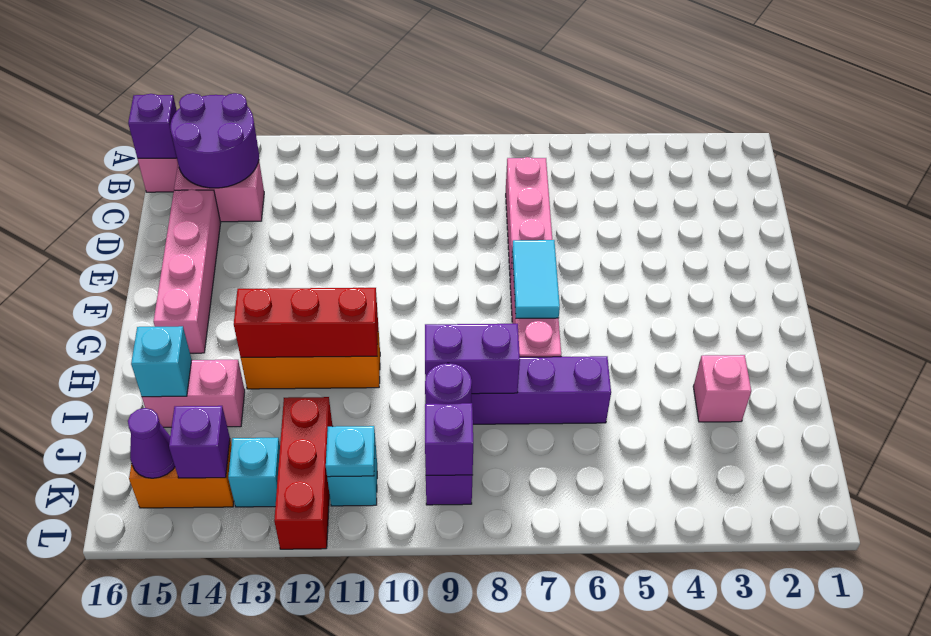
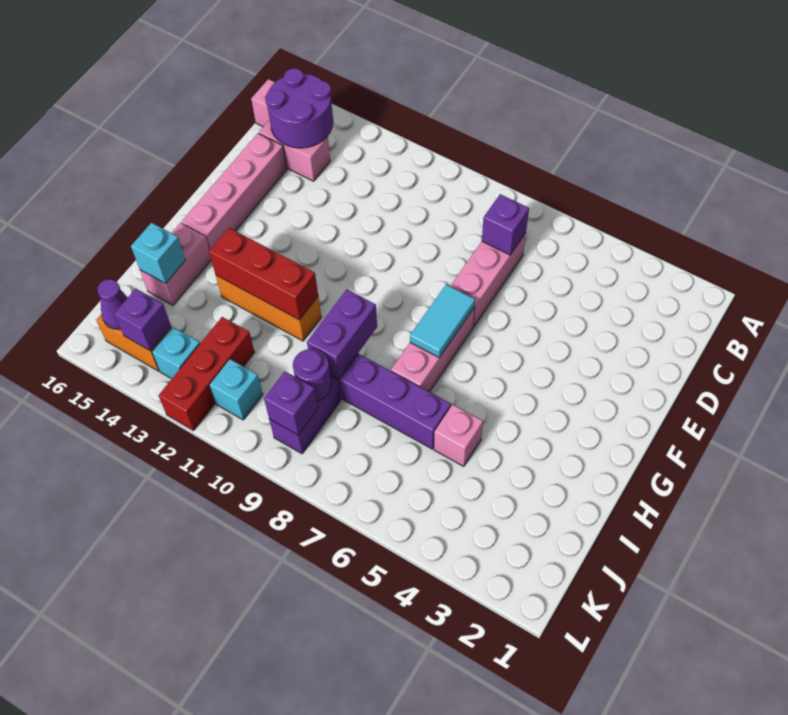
purple 1x1 brick [128,94,177,158] -> purple 1x1 brick moved to [482,194,529,255]
pink 1x1 brick [693,355,751,422] -> pink 1x1 brick moved to [434,404,483,467]
purple 1x2 brick [425,324,520,394] -> purple 1x2 brick turned to [307,289,377,379]
pink 1x2 brick [142,360,245,427] -> pink 1x2 brick turned to [140,223,211,305]
cyan 1x1 plate [326,426,375,477] -> none

